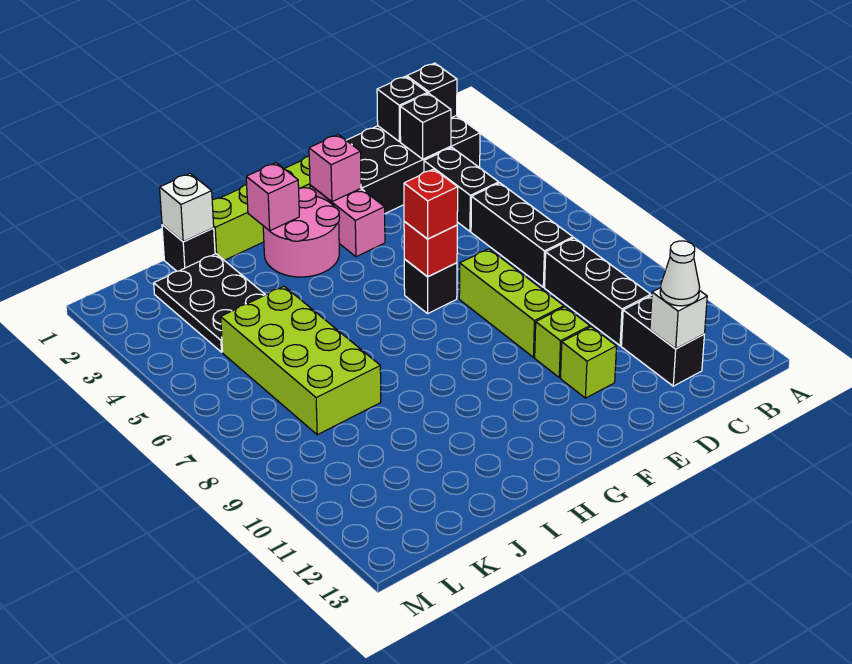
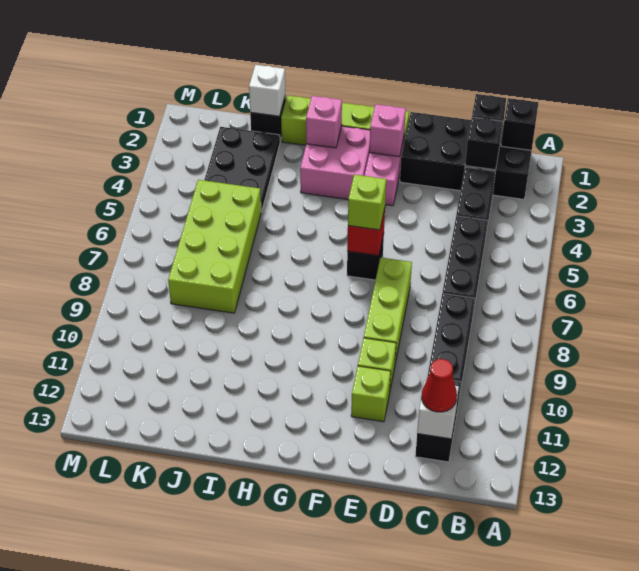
white 1x1 cone [660,241,700,306] -> red 1x1 cone [422,359,457,412]
red 1x1 brick [404,169,458,239] -> lime 1x1 brick [348,175,386,230]
pink 2x2 round brick [263,188,340,277] -> pink 2x2 brick [300,126,370,199]

